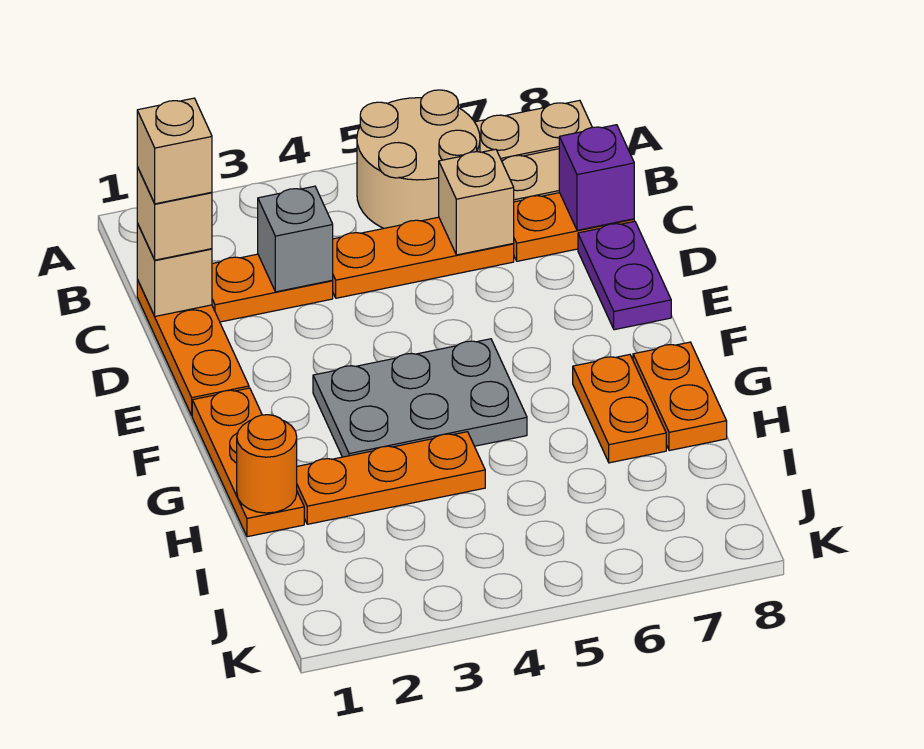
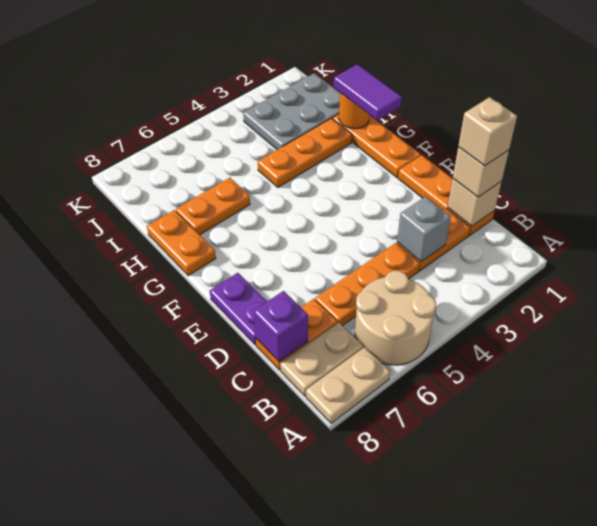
tan 1x1 brick [439,149,514,255] -> none
grey 2x3 plate [313,339,527,457] -> grey 2x3 plate moved to [243,73,340,150]
none -> purple 1x2 tile [334,64,402,121]
orange 1x2 plate [573,355,666,463] -> orange 1x2 plate turned to [176,178,250,235]

